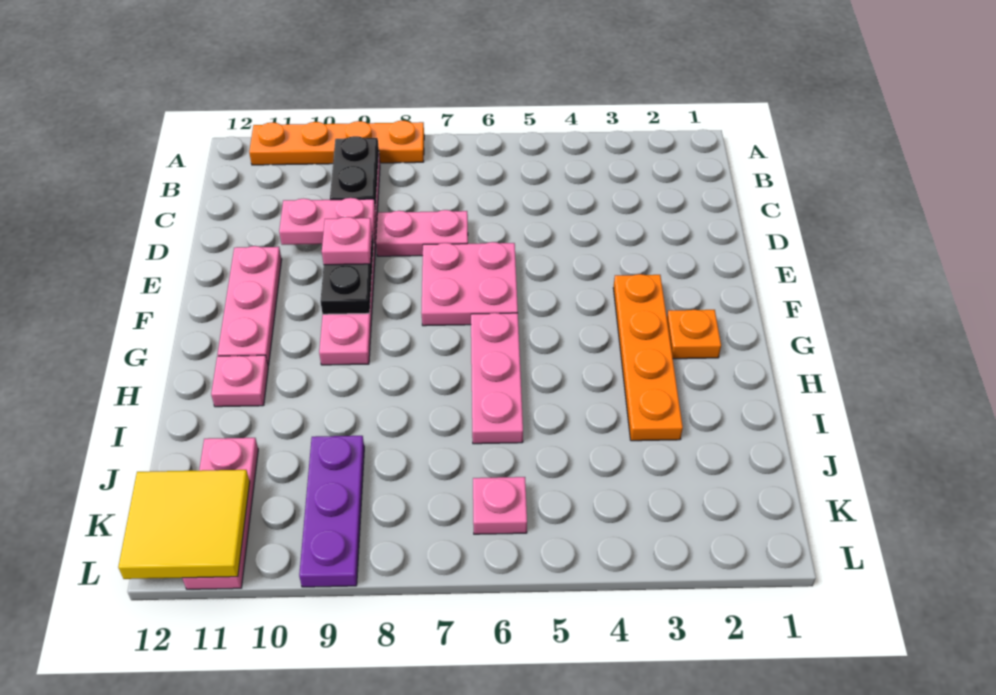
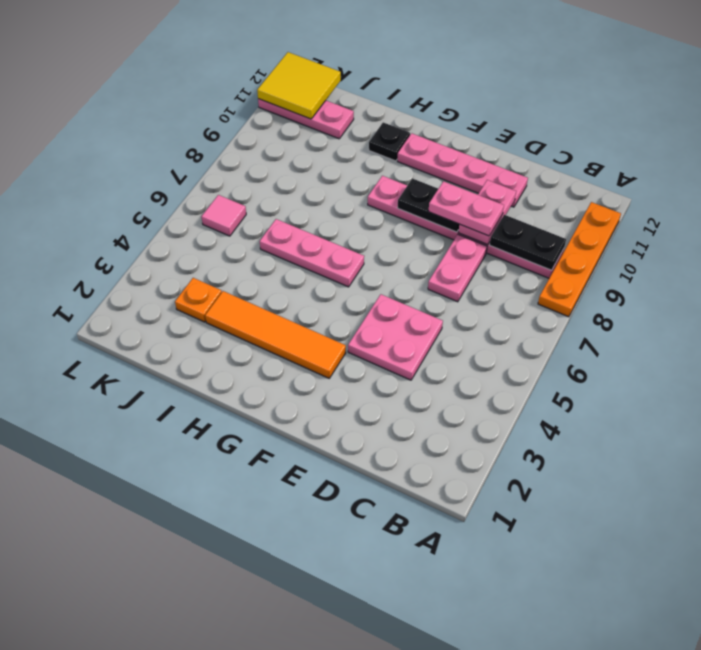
pink 2x2 plate [421,242,518,326] -> pink 2x2 plate moved to [348,294,443,380]
pink 1x1 plate [322,217,372,265] -> pink 1x2 plate [429,181,504,236]
pink 1x3 plate [218,246,282,366] -> pink 1x4 plate [397,133,528,207]
orange 1x4 plate [613,274,683,441] -> orange 1x4 tile [205,291,346,378]
orange 1x1 plate [667,310,721,359] -> orange 1x1 plate moved to [175,278,222,322]
pink 1x1 plate [211,355,268,407] -> black 1x1 plate [369,122,410,161]
purple 1x3 plate [299,436,364,587] -> none
pink 1x1 plate [473,477,527,534] -> pink 1x1 tile [201,195,246,236]

